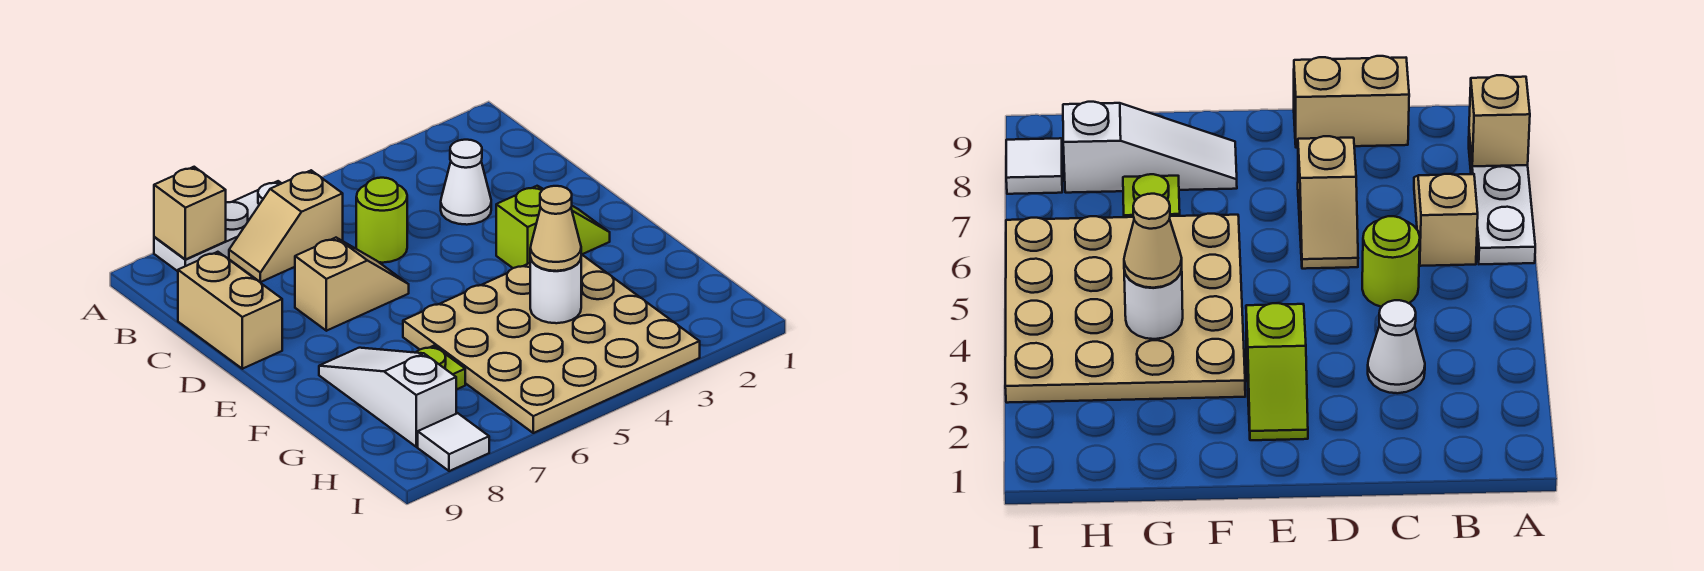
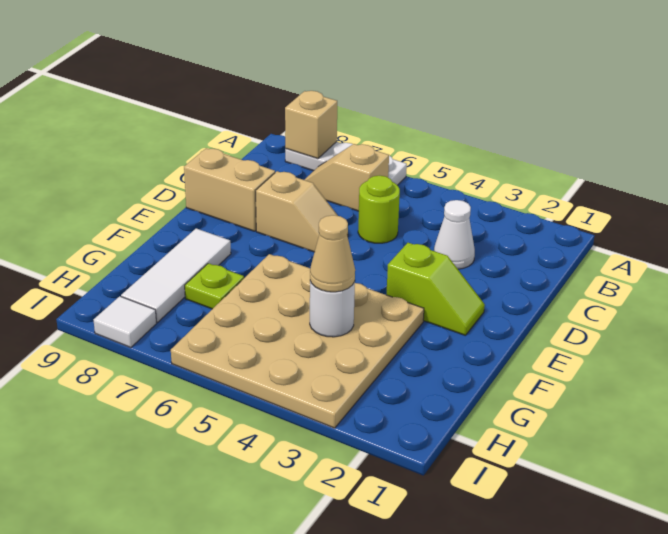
tan 1x2 brick [178,252,282,369] -> tan 1x2 brick turned to [184,148,275,231]
white 1x3 slope [319,348,456,447] -> white 1x3 tile [121,228,231,322]

